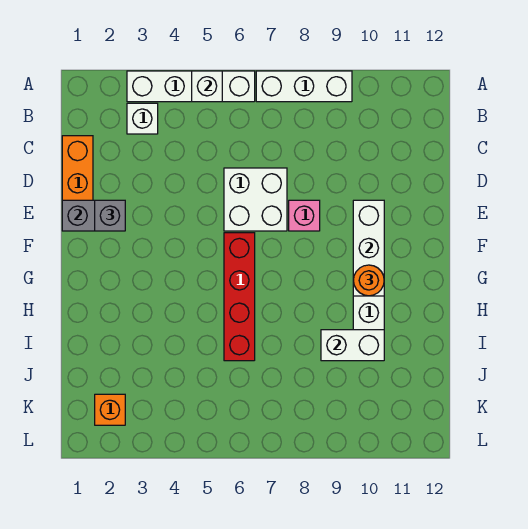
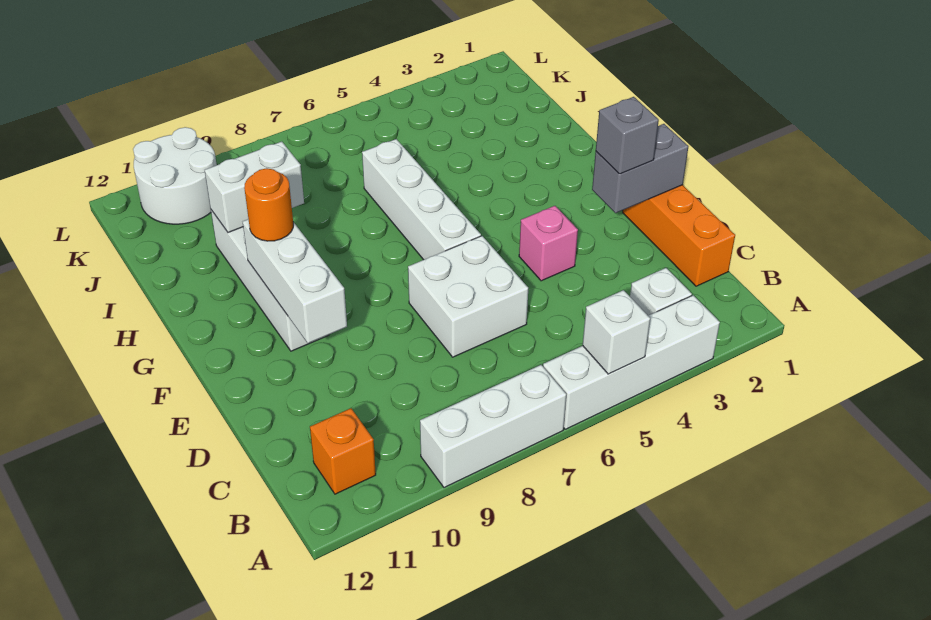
pink 1x1 brick [289,200,320,231] -> pink 1x1 brick moved to [519,206,578,281]
red 1x4 brick [224,233,255,361] -> white 1x4 brick [362,139,481,260]
orange 1x1 brick [95,394,125,425] -> orange 1x1 brick moved to [310,408,376,494]
none -> white 2x2 round brick [133,127,217,224]

